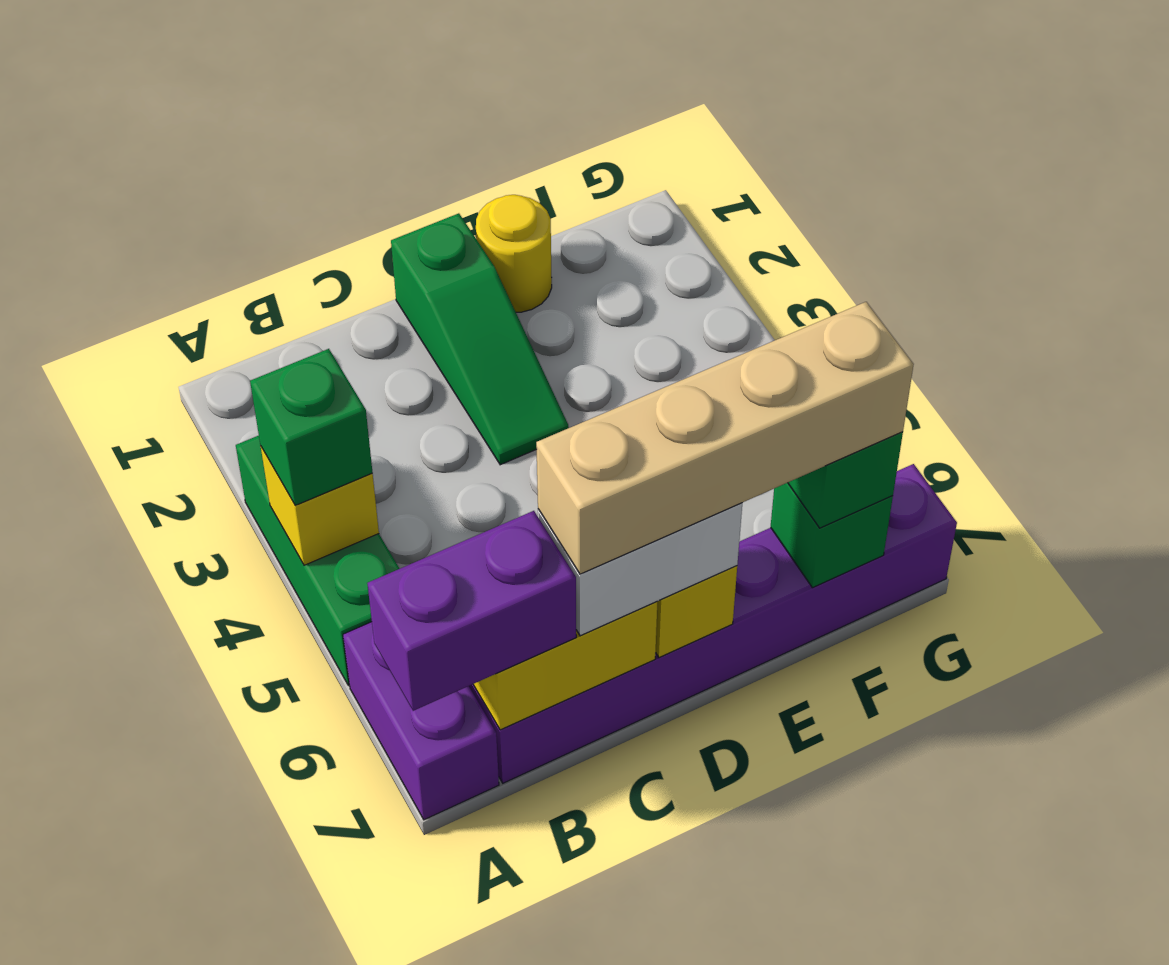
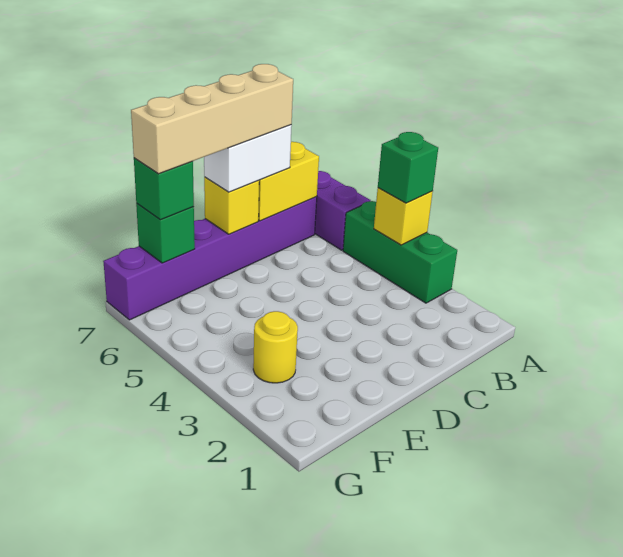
purple 1x2 brick [367,511,576,711] -> none
green 1x3 slope [391,213,569,465] -> none
yellow 1x1 round brick [476,195,552,312] -> yellow 1x1 round brick moved to [253,311,298,383]

